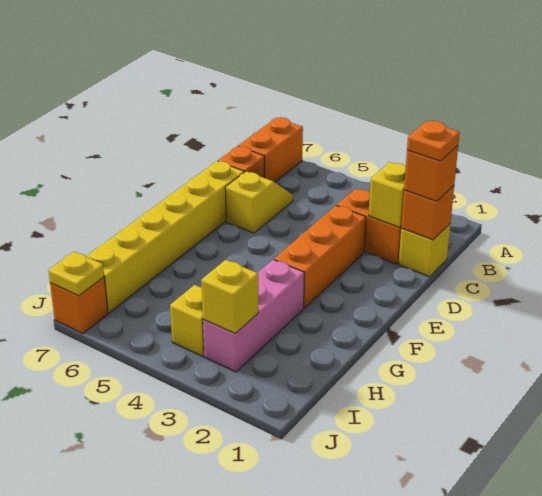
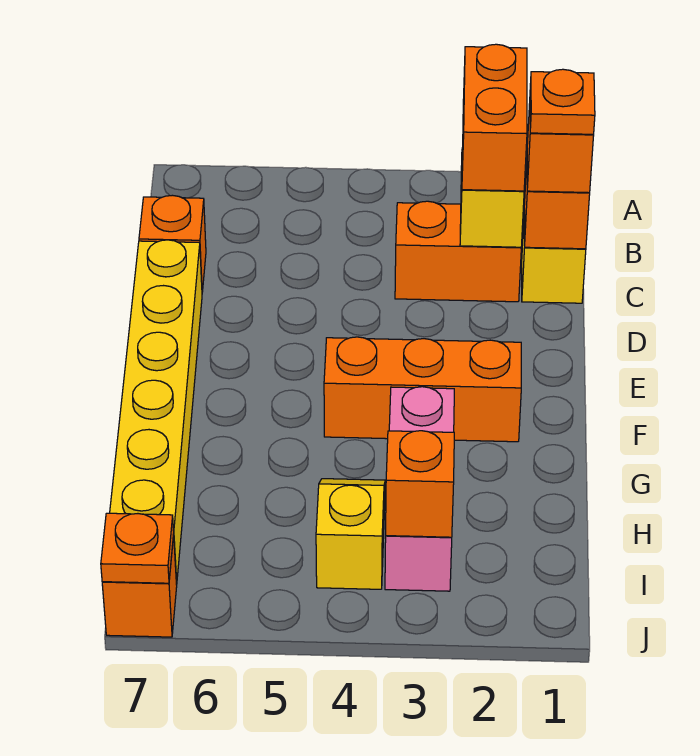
orange 1x2 brick [238,117,303,182] -> orange 1x2 brick moved to [462,44,527,191]
yellow 1x2 slope [225,171,293,233] -> none
orange 1x3 brick [274,205,366,308] -> orange 1x3 brick turned to [324,337,521,442]
yellow 1x1 brick [201,260,258,333] -> orange 1x1 brick [386,431,454,537]
yellow 1x1 plate [48,251,104,296] -> orange 1x1 plate [101,513,174,583]

